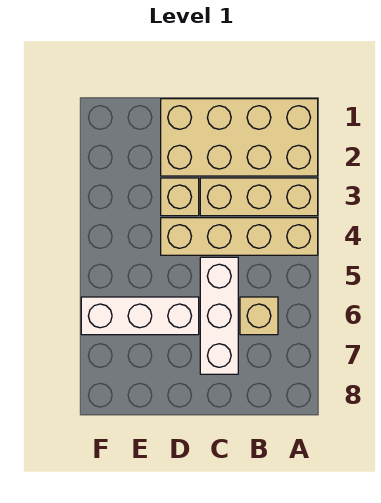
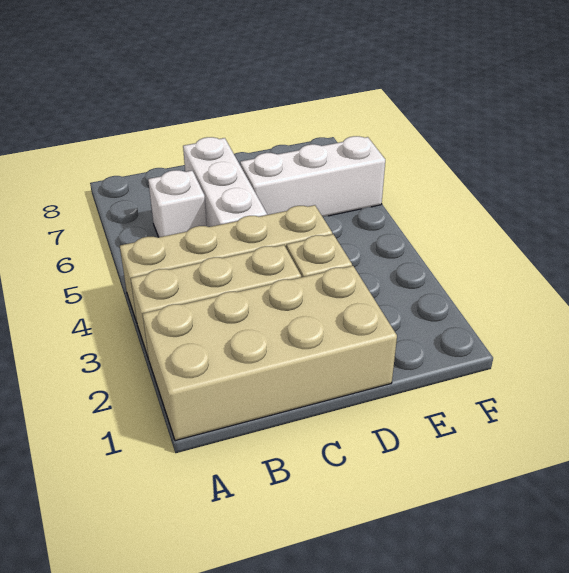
tan 1x1 brick [240,297,278,335] -> white 1x1 brick [148,170,207,237]

